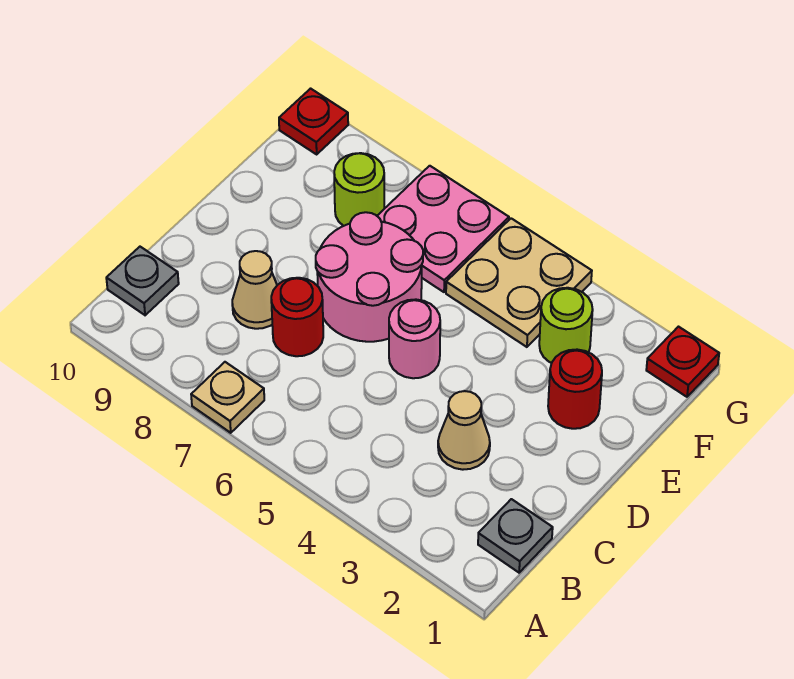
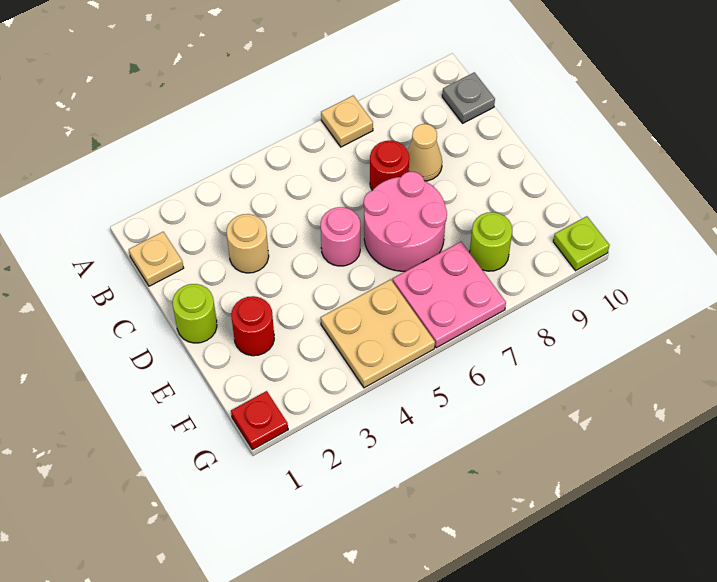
grey 1x1 plate [478,499,553,573] -> tan 1x1 plate [129,232,184,286]
tan 1x1 cone [438,391,490,470] -> tan 1x1 round brick [227,214,269,273]
lime 1x1 round brick [539,288,593,363] -> lime 1x1 round brick moved to [173,284,217,343]
red 1x1 plate [279,89,348,154] -> lime 1x1 plate [553,216,610,271]

